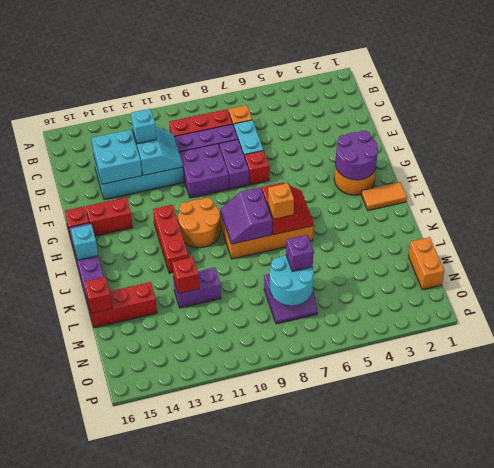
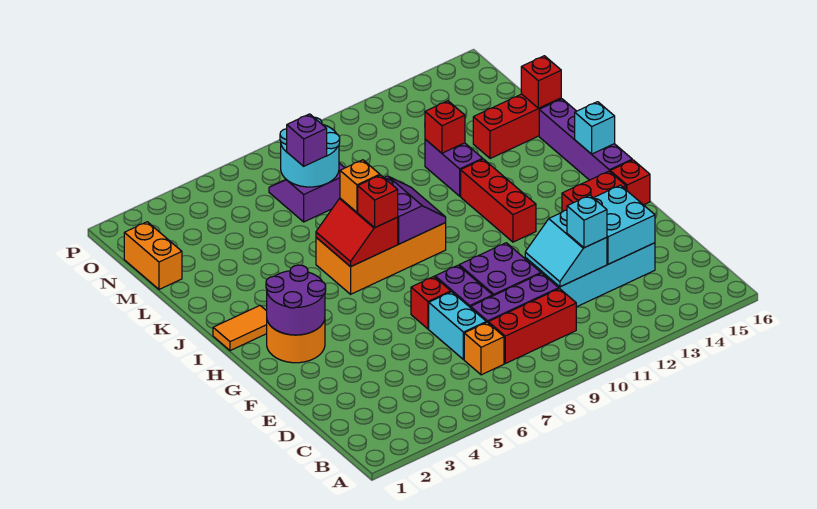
orange 2x2 round brick [178,198,220,248] -> none
none -> red 1x1 brick [358,175,398,227]
purple 1x2 brick [174,268,221,308] -> purple 1x2 brick turned to [425,139,483,196]

